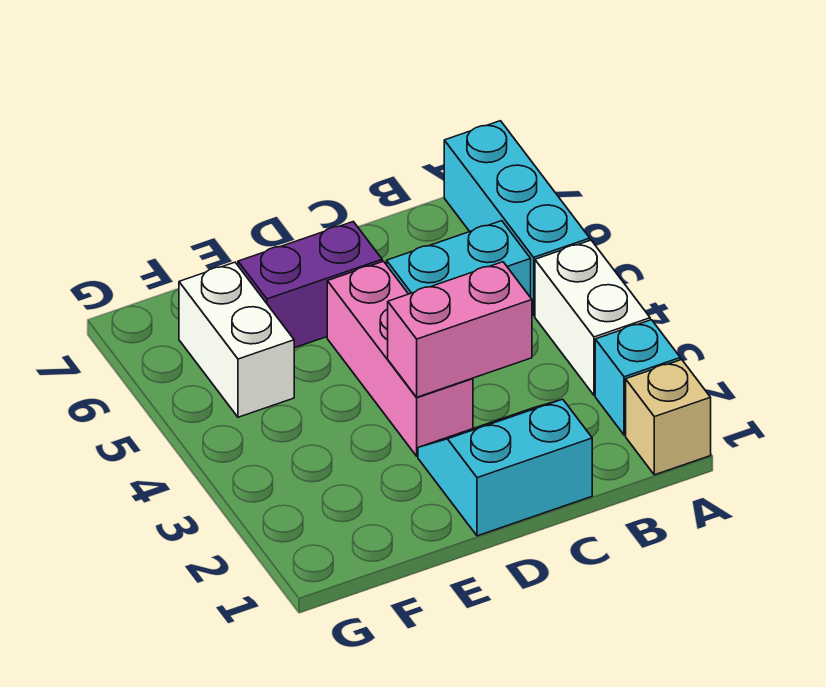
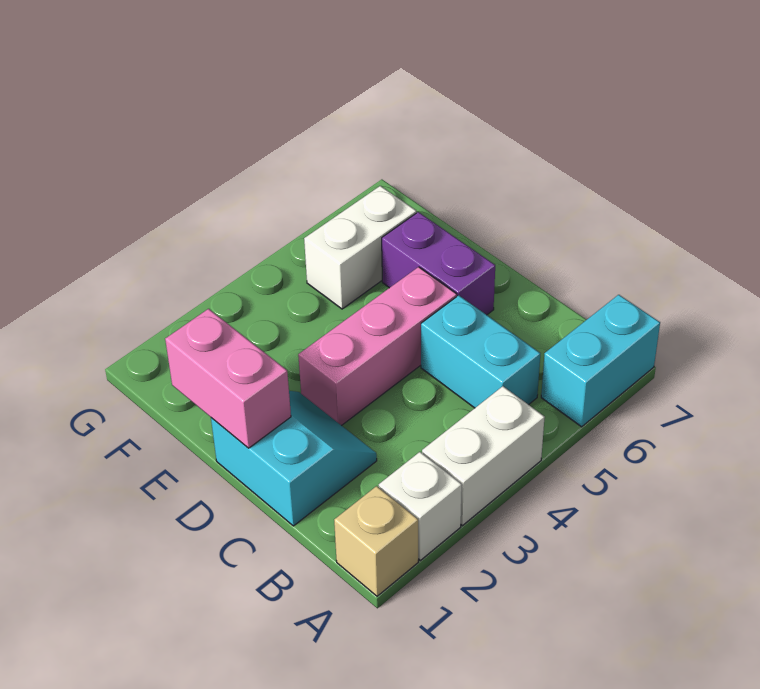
cyan 1x1 brick [595,320,680,435] -> white 1x1 brick [379,452,462,560]
cyan 1x3 brick [444,121,590,315] -> cyan 1x2 brick [541,295,660,427]
pink 1x2 brick [388,262,532,397] -> pink 1x2 brick moved to [165,309,291,448]

